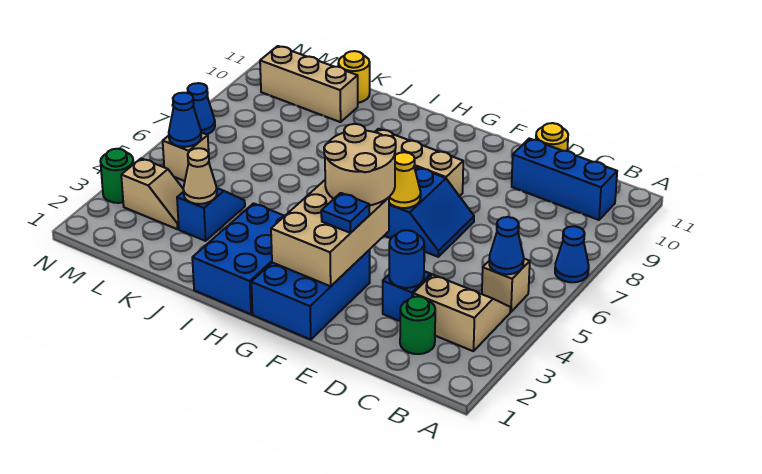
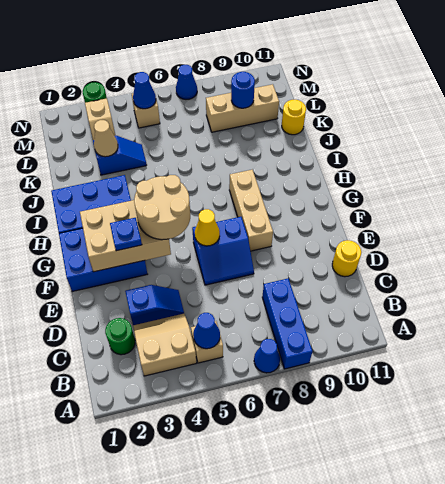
tan 2x2 slope [413,274,510,351] -> tan 2x2 slope turned to [133,314,196,376]
blue 1x3 brick [512,139,617,220] -> blue 1x3 brick moved to [262,279,313,369]
blue 1x1 round brick [389,230,424,288] -> blue 1x1 round brick moved to [231,72,255,108]
tan 1x3 brick [260,46,358,122] -> tan 1x3 brick turned to [206,84,279,132]

